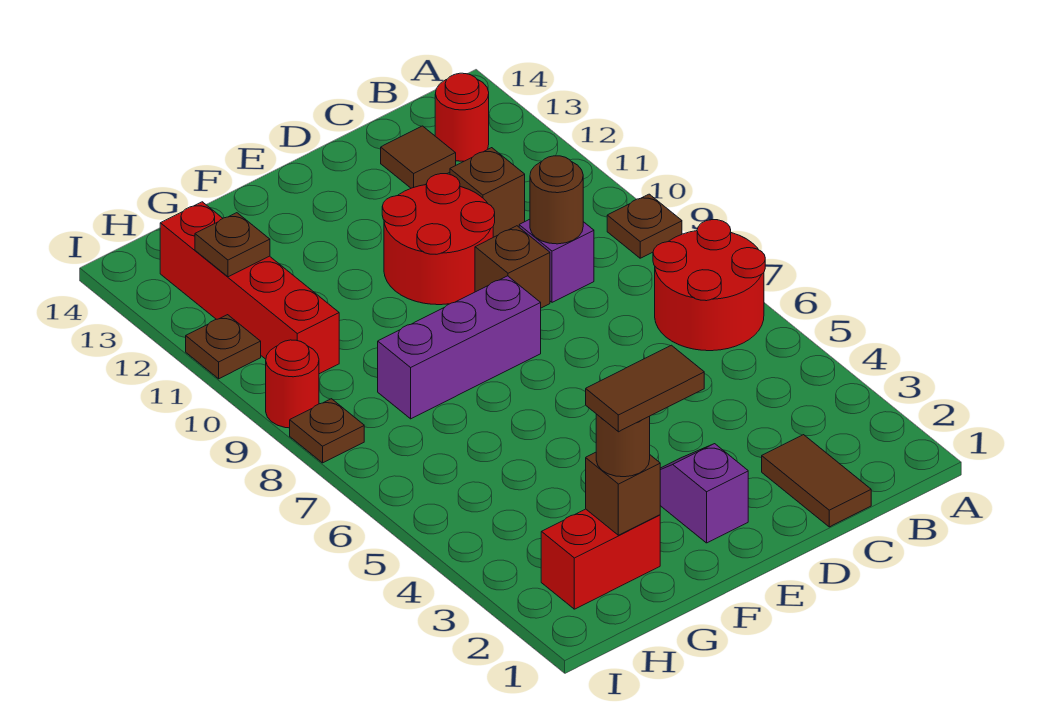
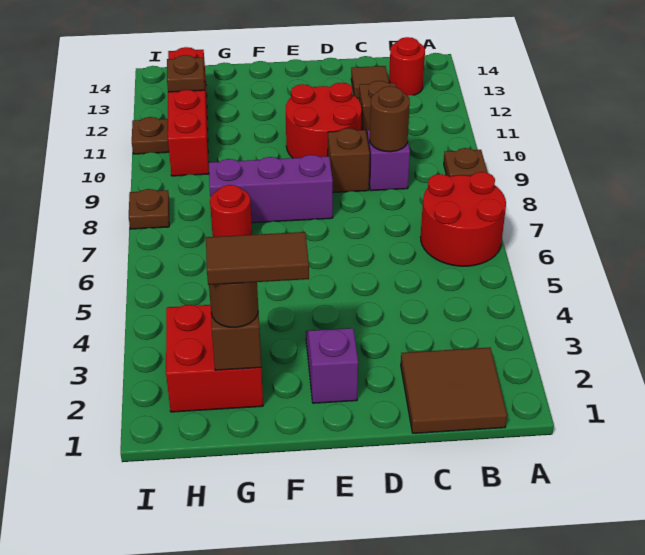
brown 1x2 tile [762,435,871,527] -> brown 2x2 tile [401,347,507,433]
red 1x2 brick [541,509,660,609] -> red 2x2 brick [166,305,263,412]
red 1x1 round brick [266,340,319,428] -> red 1x1 round brick moved to [210,185,252,237]

